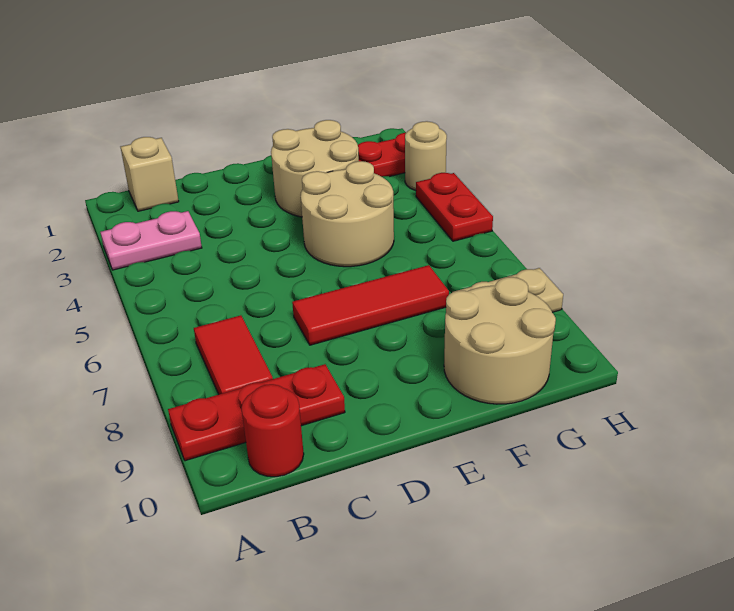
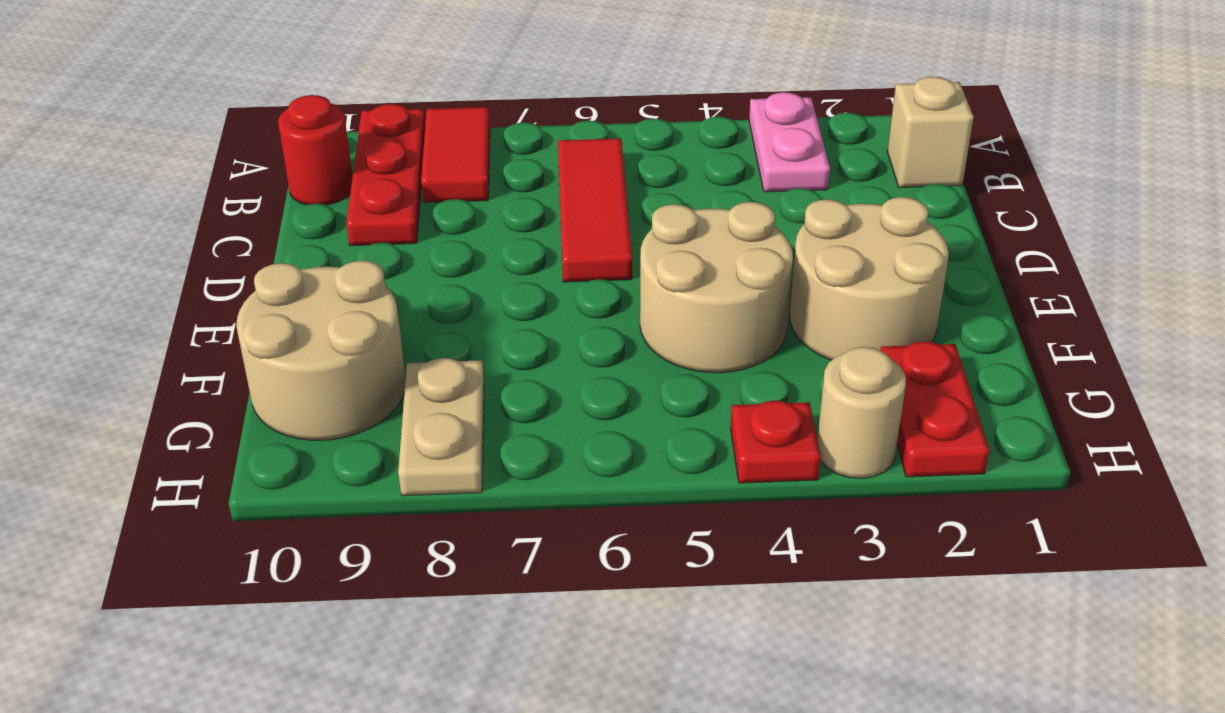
red 1x2 tile [194,315,273,394] -> red 1x2 tile turned to [421,107,490,203]
red 1x3 tile [292,265,449,345] -> red 1x3 tile moved to [558,138,632,282]
red 1x2 plate [416,173,493,241] -> red 1x1 plate [731,400,821,483]

